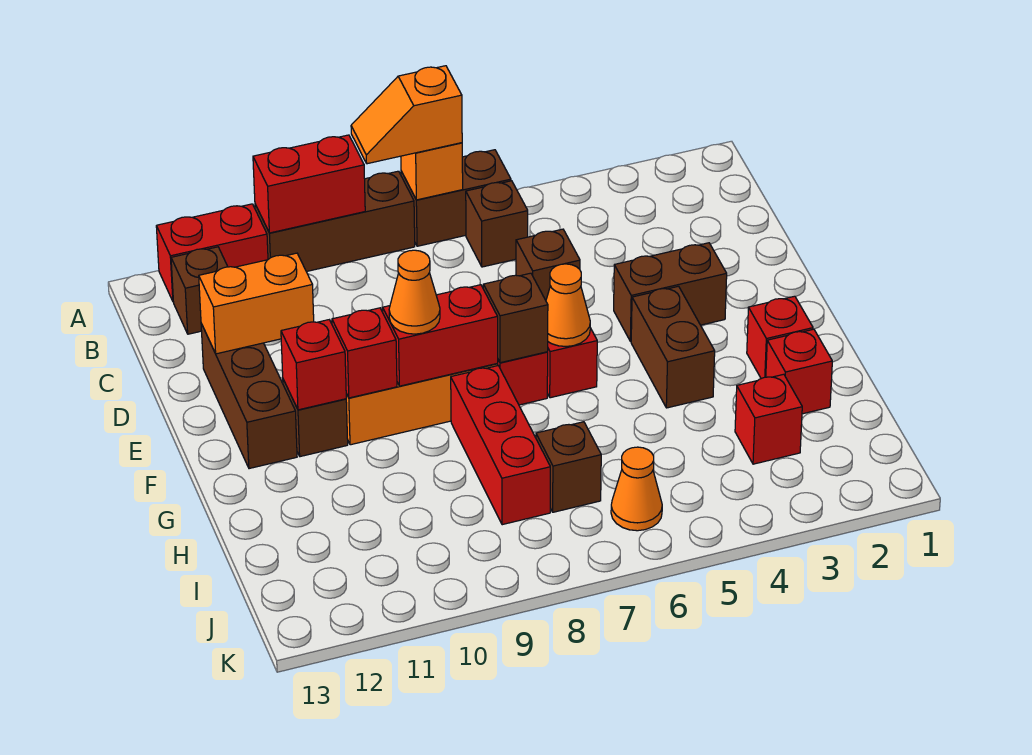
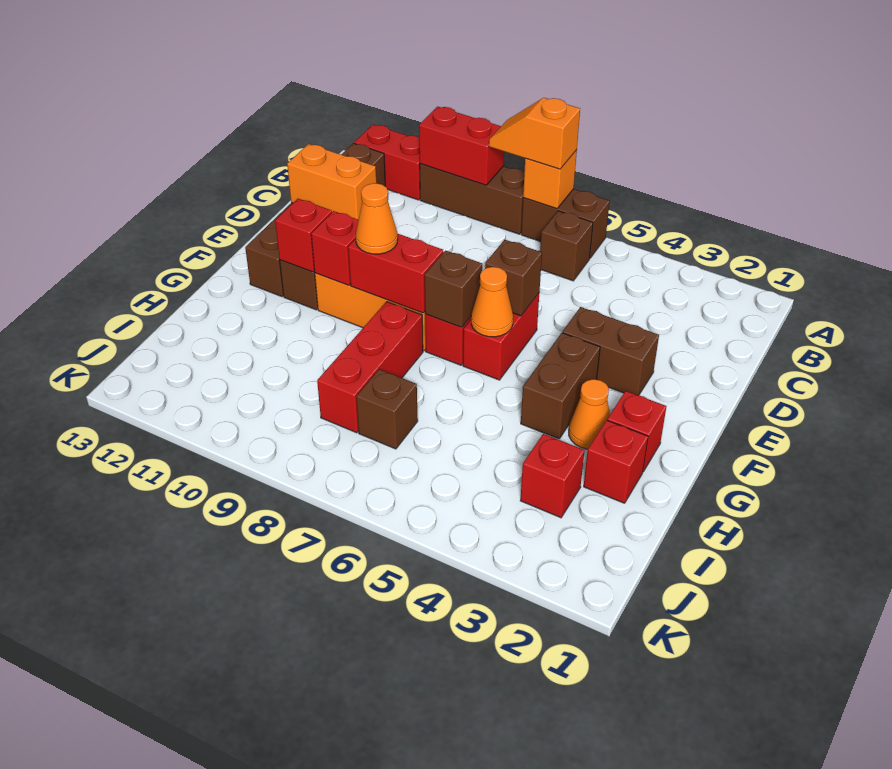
orange 1x1 cone [611,447,662,531] -> orange 1x1 cone moved to [569,379,610,449]

